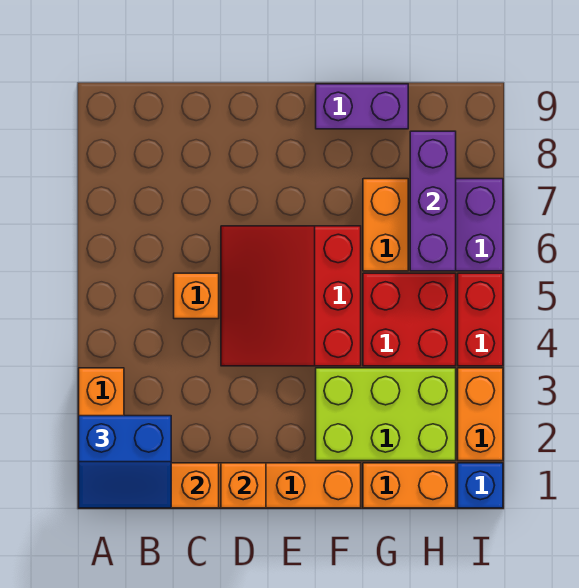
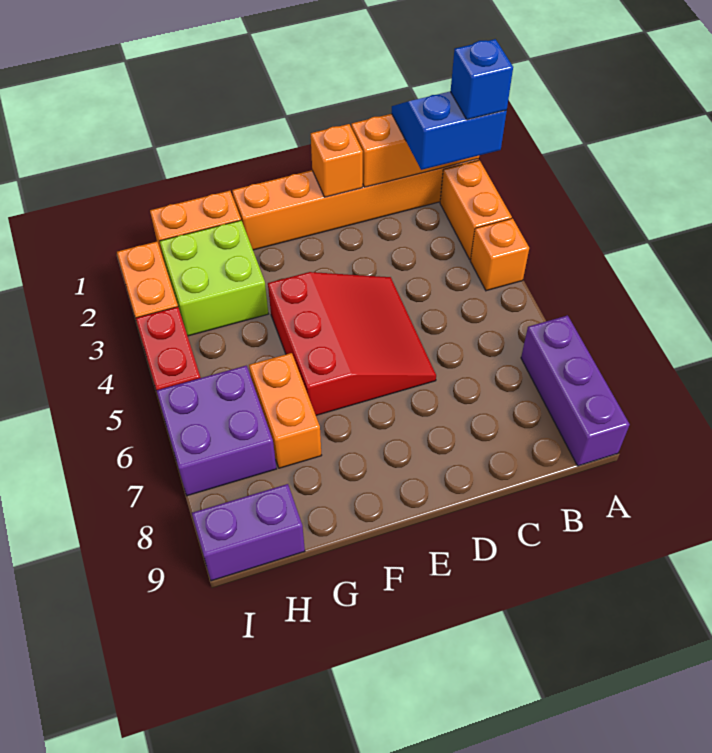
orange 1x1 brick [174,273,219,319] -> orange 1x1 brick moved to [471,218,529,291]
lime 2x3 brick [316,368,456,461] -> lime 2x2 brick [160,220,268,336]
purple 1x2 brick [316,84,408,129] -> purple 1x2 brick moved to [192,484,305,581]
red 2x2 brick [363,273,456,366] -> none
purple 1x3 brick [410,131,456,271] -> purple 1x3 brick moved to [521,315,630,466]
blue 1x1 brick [458,463,503,508] -> blue 1x1 brick moved to [451,39,513,120]

